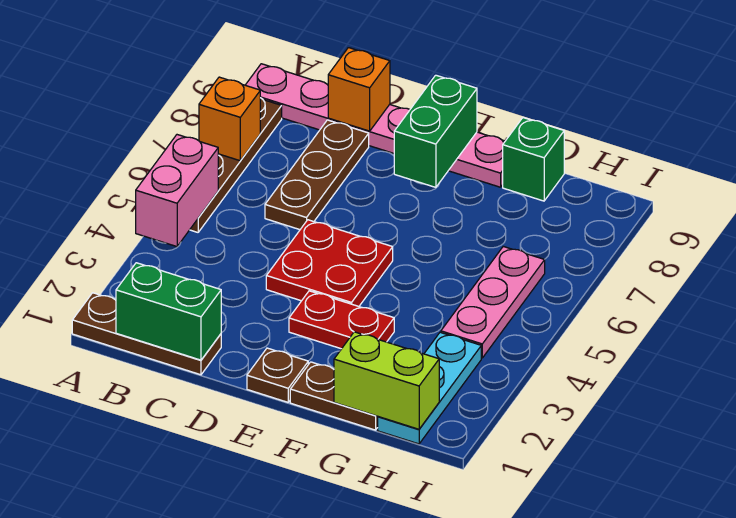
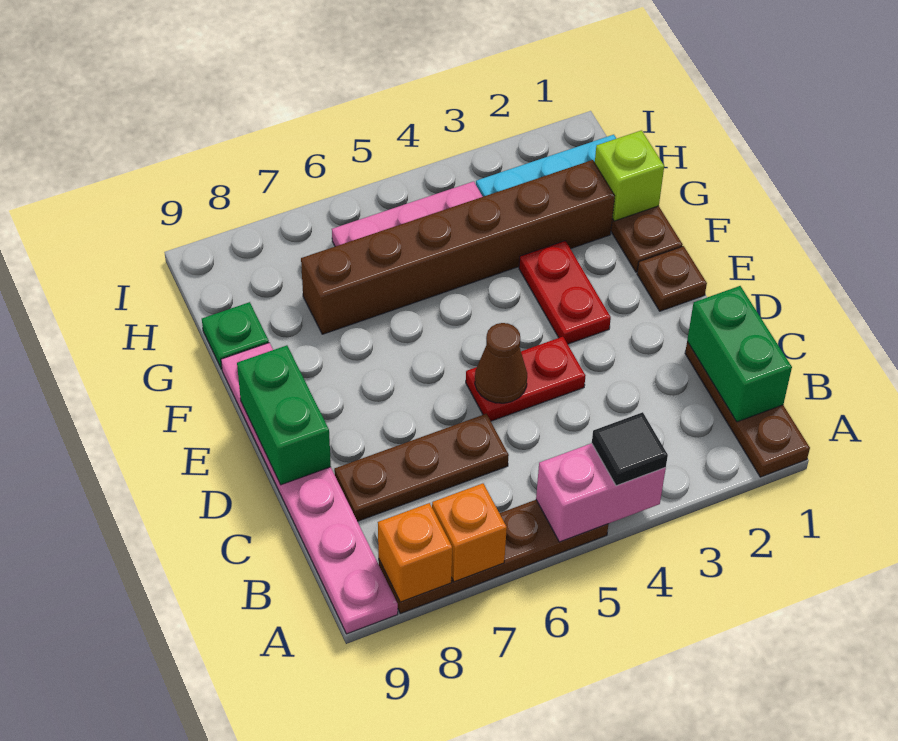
none -> black 1x1 tile [592,412,668,486]
orange 1x1 brick [328,48,390,131] -> orange 1x1 brick moved to [378,503,452,602]
red 2x2 plate [266,220,393,306] -> red 1x2 plate [466,337,585,421]
none -> brown 1x1 cone [475,323,527,403]
green 1x2 brick [394,75,477,187] -> green 1x2 brick turned to [237,345,331,485]
lime 1x2 brick [334,332,439,429] -> lime 1x1 brick [595,130,664,221]
none -> brown 1x6 brick [301,160,615,334]
green 1x1 brick [503,118,564,201] -> green 1x1 plate [202,302,269,369]

